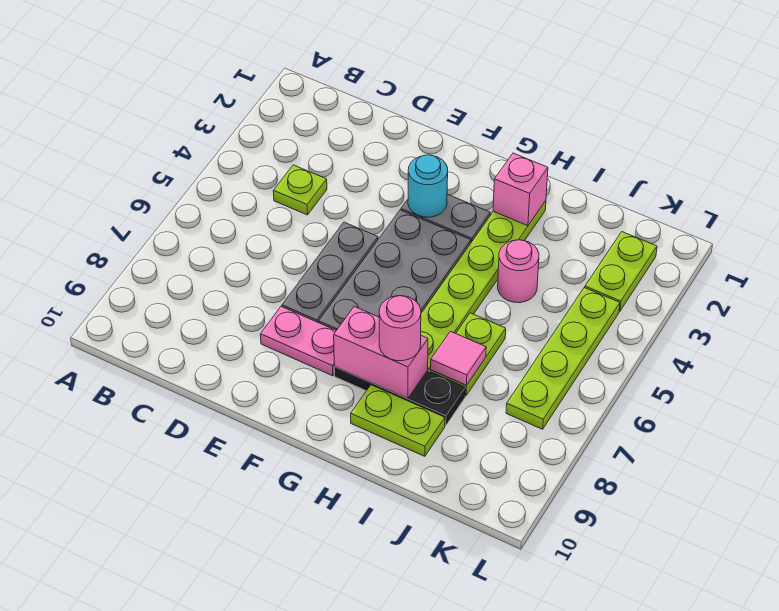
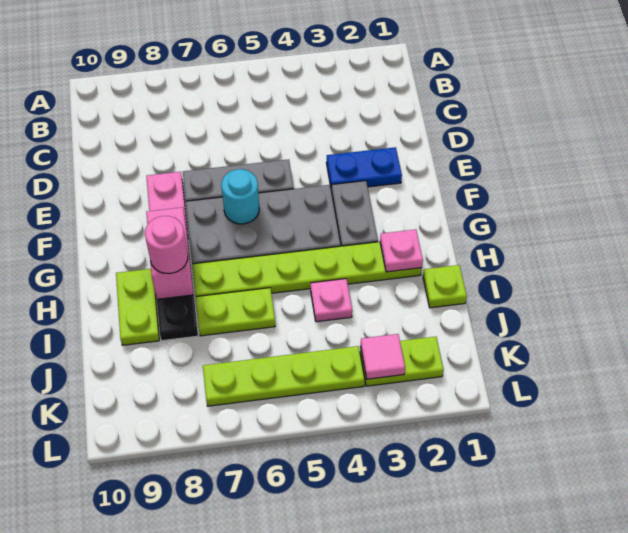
lime 1x1 plate [273,165,327,215] -> lime 1x1 plate moved to [423,265,467,308]
none -> blue 1x2 plate [326,147,402,191]
cyan 1x1 round brick [408,155,448,217] -> cyan 1x1 round brick moved to [221,169,259,224]
pink 1x1 brick [493,153,548,226] -> pink 1x1 plate [380,229,423,272]
pink 1x1 round brick [498,240,539,303] -> pink 1x1 plate [311,279,352,322]
pink 1x1 tile [430,331,486,385] -> pink 1x1 tile moved to [361,334,405,379]

